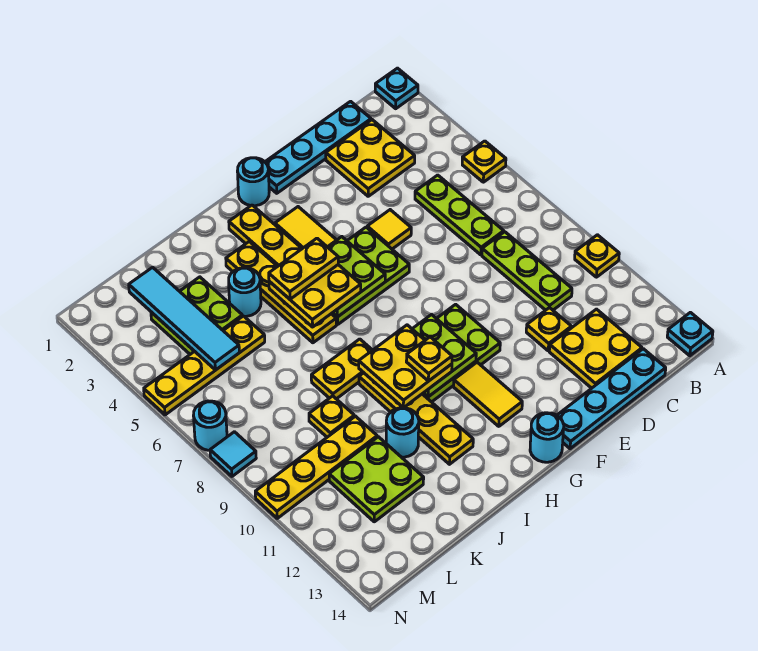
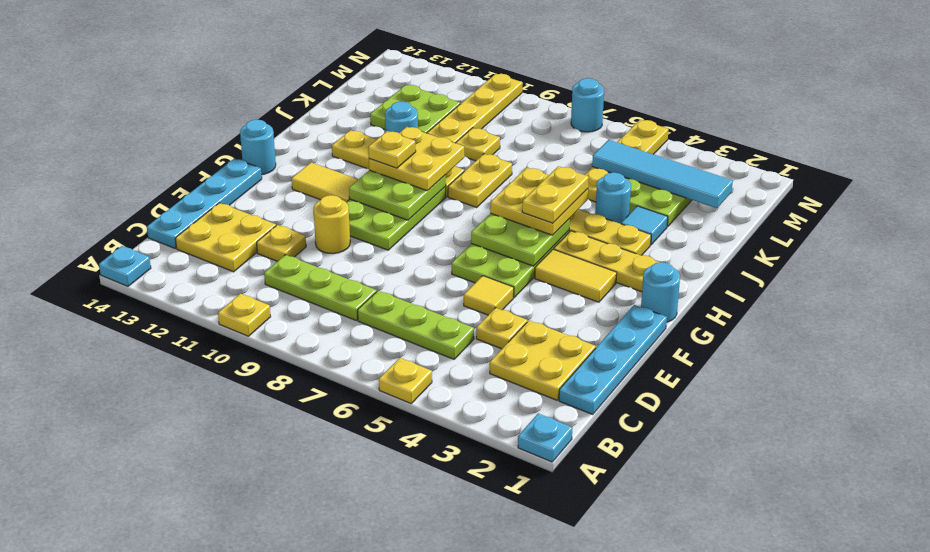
none -> yellow 1x1 plate [476,308,527,349]
none -> yellow 1x1 round brick [314,195,350,254]
cyan 1x1 tile [210,432,256,476] -> cyan 1x1 tile moved to [621,206,668,245]

